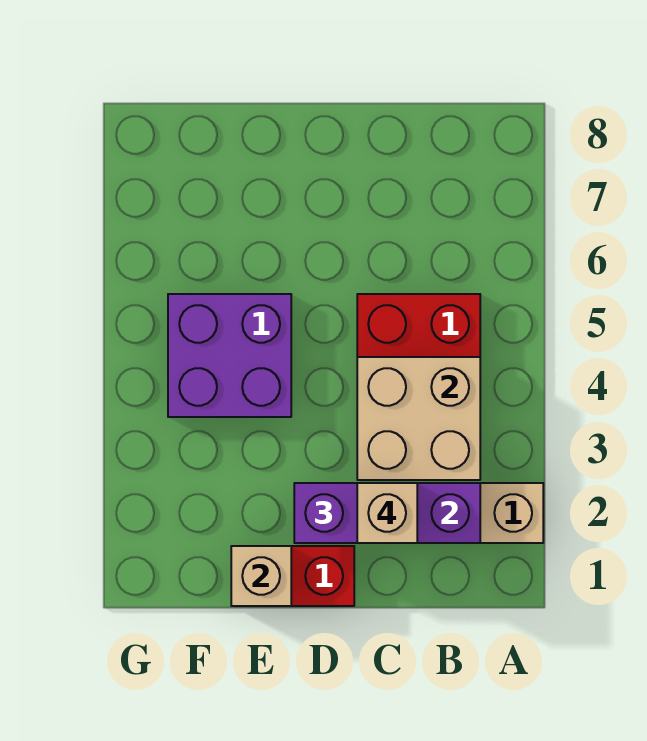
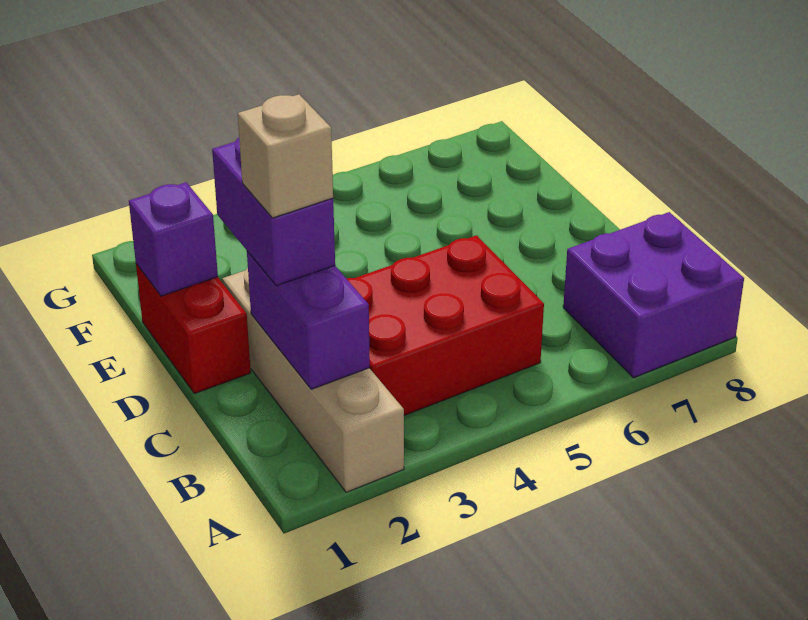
tan 2x2 brick [357,357,480,480] -> none
tan 1x1 brick [231,546,291,606] -> purple 1x1 brick [129,182,218,296]
purple 2x2 brick [168,294,291,417] -> purple 2x2 brick moved to [563,212,744,378]

